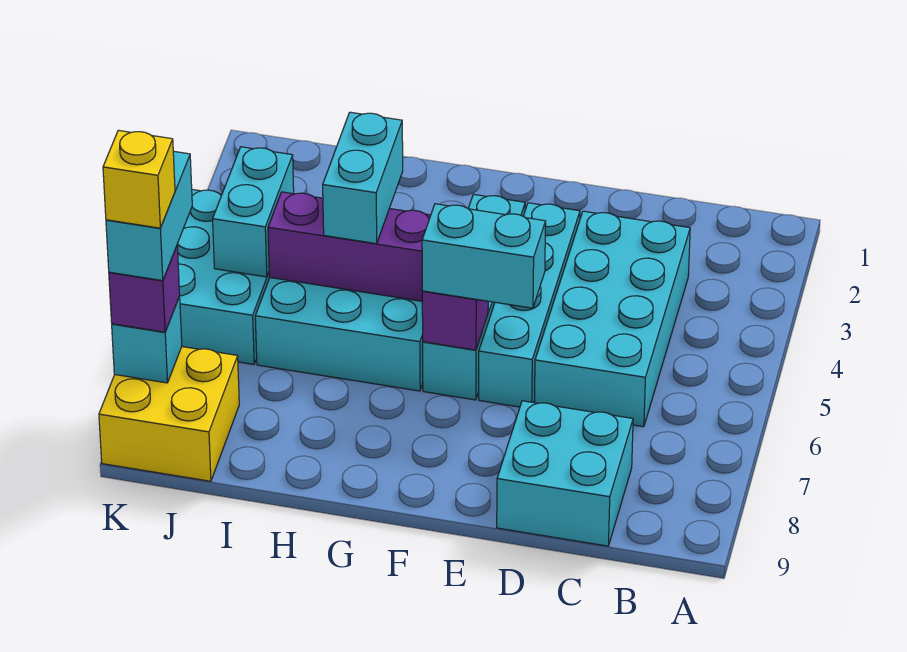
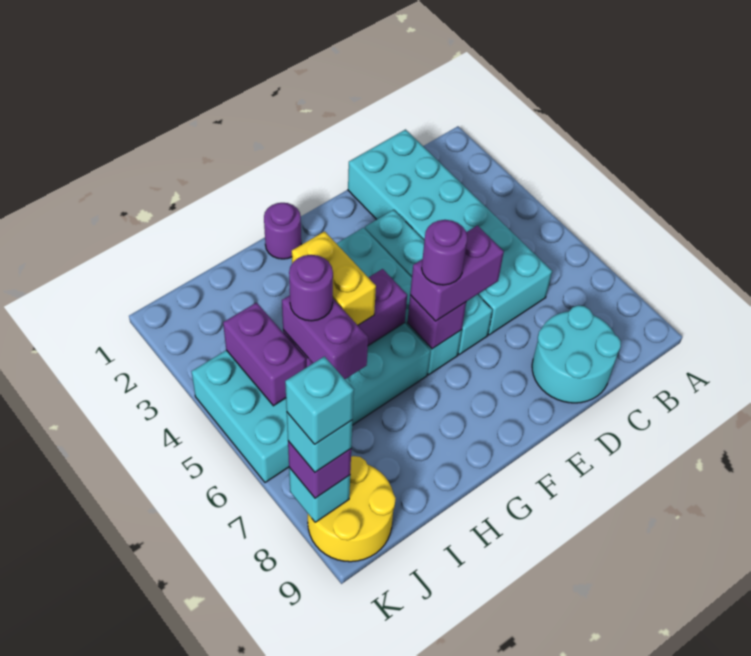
cyan 2x4 brick [534,211,690,427] -> cyan 2x6 brick [348,130,552,335]
cyan 2x2 brick [497,401,633,546] -> cyan 2x2 round brick [532,305,621,403]
cyan 1x2 brick [422,204,546,308] -> purple 1x2 brick [410,226,504,321]
none -> purple 1x1 round brick [422,220,467,285]
none -> purple 1x1 round brick [264,203,301,259]
cyan 1x2 brick [323,112,403,244] -> yellow 1x2 brick [292,231,376,325]
none -> purple 1x2 brick [282,295,368,379]
none -> purple 1x1 round brick [289,255,333,321]
cyan 1x2 brick [213,147,294,277] -> purple 1x2 brick [223,303,306,406]
yellow 2x2 brick [99,347,239,481] -> yellow 2x2 round brick [308,456,396,562]
cyan 1x2 brick [106,151,192,281] -> cyan 1x1 brick [287,413,352,472]
yellow 1x1 brick [103,130,175,228] -> cyan 1x1 brick [285,356,354,444]

